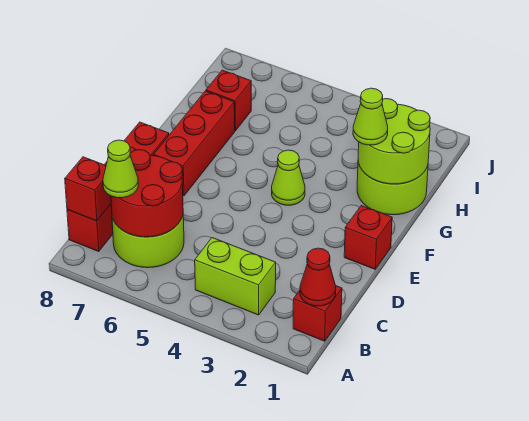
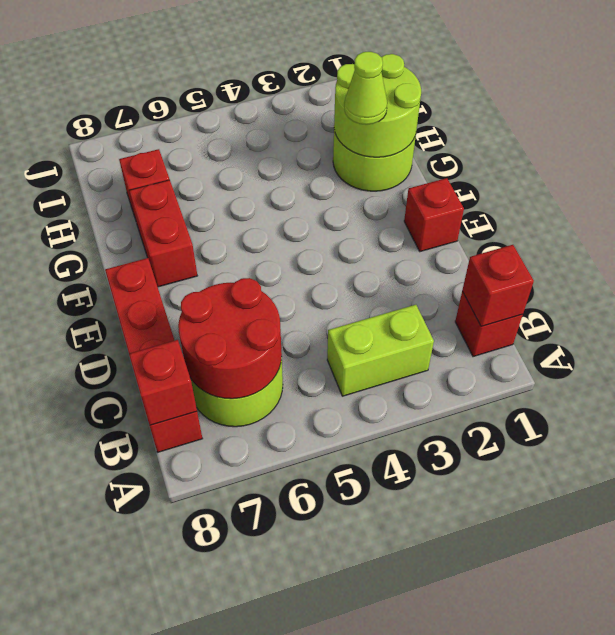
red 1x1 cone [300,248,336,306] -> red 1x1 brick [462,245,534,326]
lime 1x1 cone [103,140,138,198] -> none
red 1x3 brick [154,91,235,196] -> red 1x2 brick [129,180,197,287]
lime 1x1 cone [272,150,305,205] -> none

